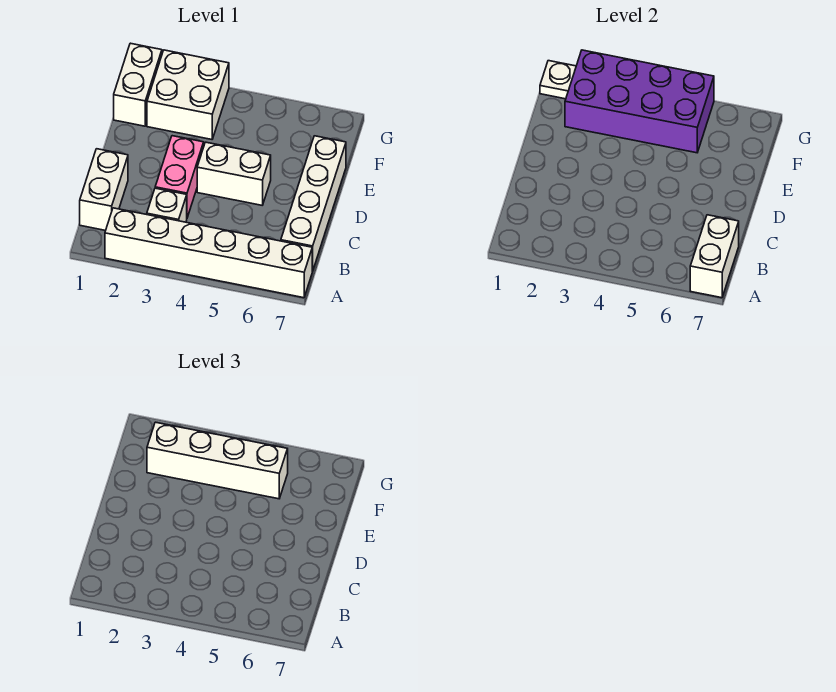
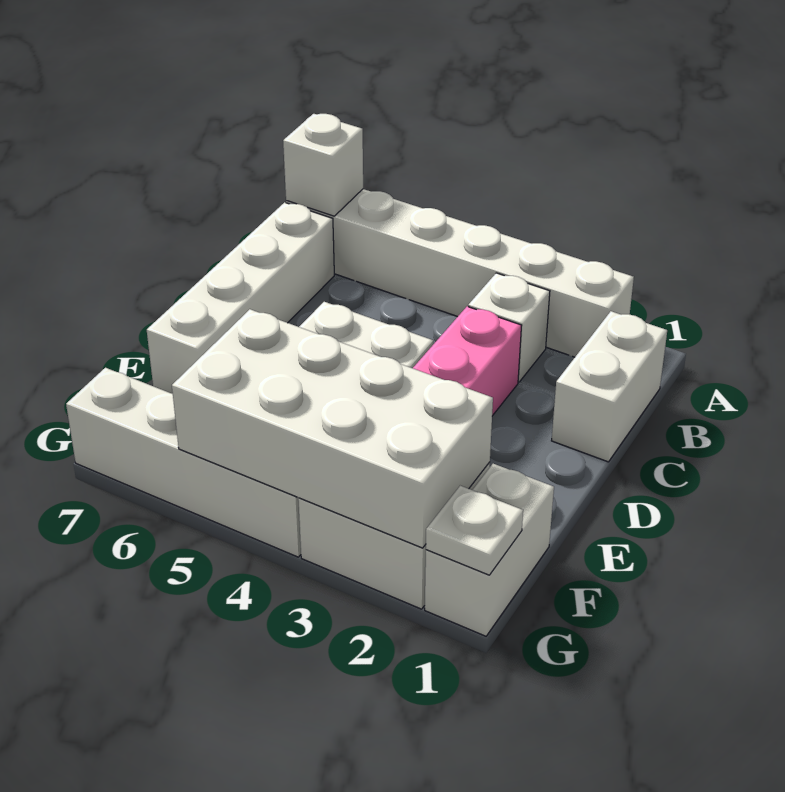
white 1x2 brick [690,215,739,298] -> white 1x1 brick [283,114,363,216]
purple 2x4 brick [565,50,714,153] -> white 2x4 brick [172,309,493,548]
white 1x4 brick [147,422,288,499] -> white 1x4 brick moved to [66,368,301,557]

